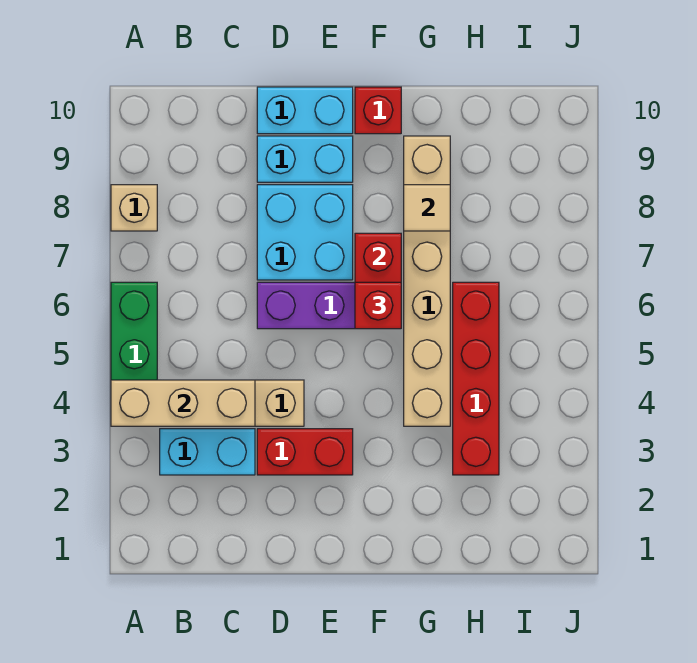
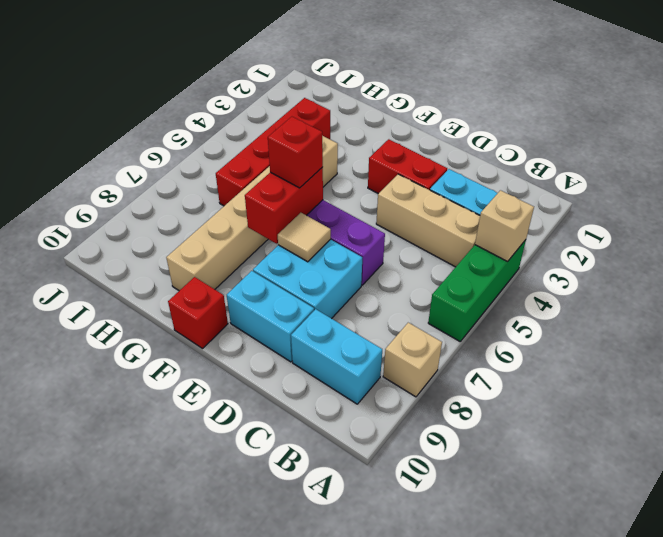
tan 1x3 brick [111,380,255,426] -> tan 1x1 brick [475,190,534,261]
cyan 1x2 brick [257,87,353,134] -> cyan 1x2 brick moved to [291,309,382,404]
tan 1x1 tile [404,185,450,231] -> tan 1x1 tile moved to [278,213,331,262]

